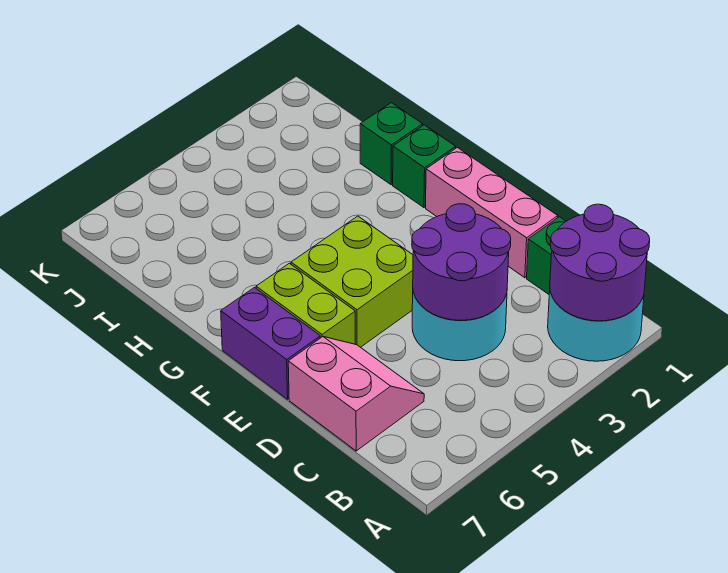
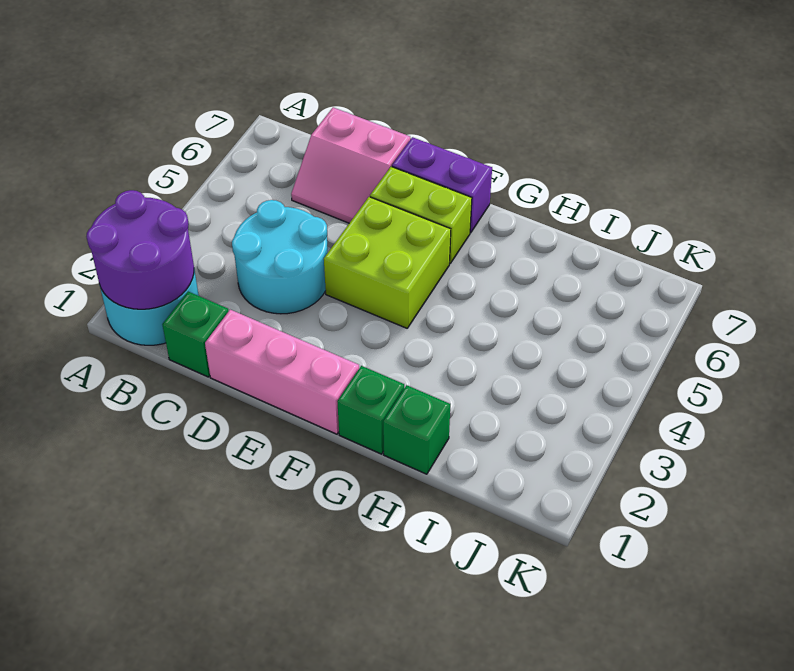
purple 2x2 round brick [412,204,511,320] -> none

